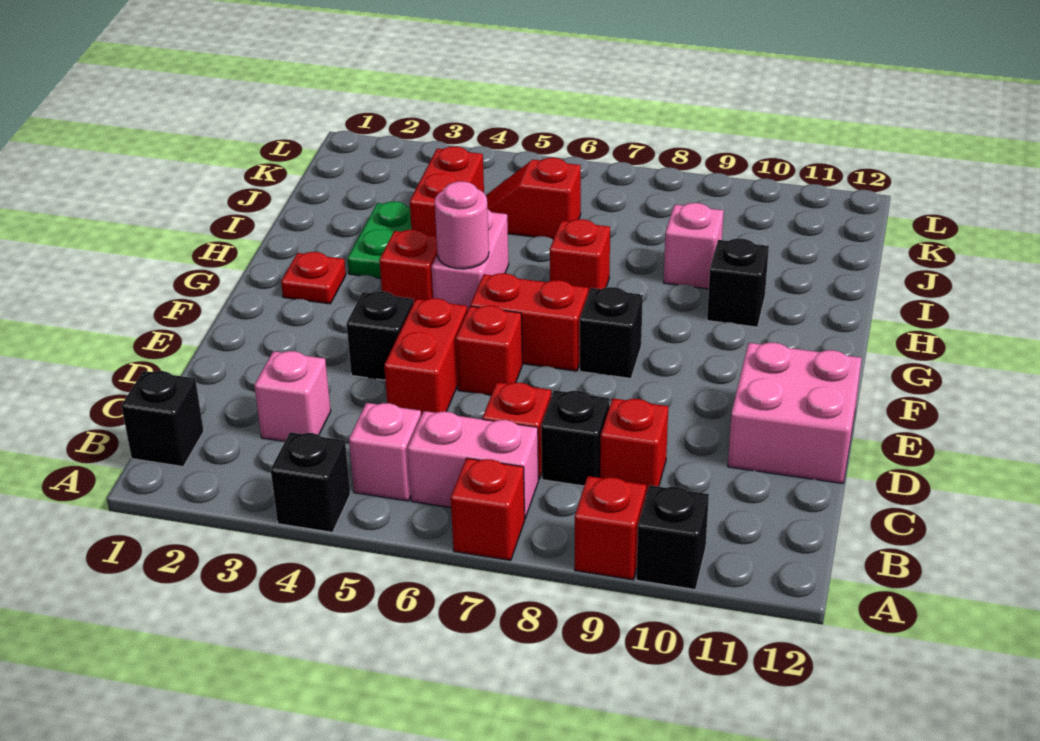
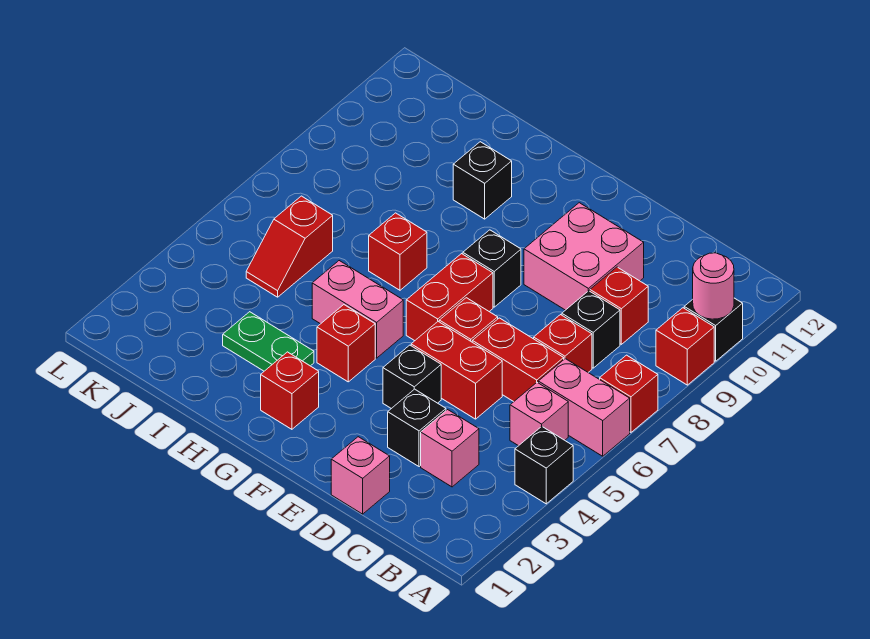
black 1x1 brick [121,371,204,467] -> black 1x1 brick moved to [388,389,446,467]
pink 1x2 brick [408,411,538,518] -> pink 1x2 brick turned to [538,359,630,456]
pink 2x2 brick [728,342,862,484] -> pink 2x2 brick moved to [524,203,644,310]
red 1x1 plate [281,252,346,304] -> red 1x1 brick [261,352,319,429]
pink 1x1 round brick [435,181,489,269] -> pink 1x1 round brick moved to [693,253,734,319]
red 1x2 brick [410,147,484,236] -> red 1x2 brick moved to [472,318,564,402]
pink 1x1 brick [664,203,724,289] -> pink 1x1 brick moved to [331,437,390,514]

